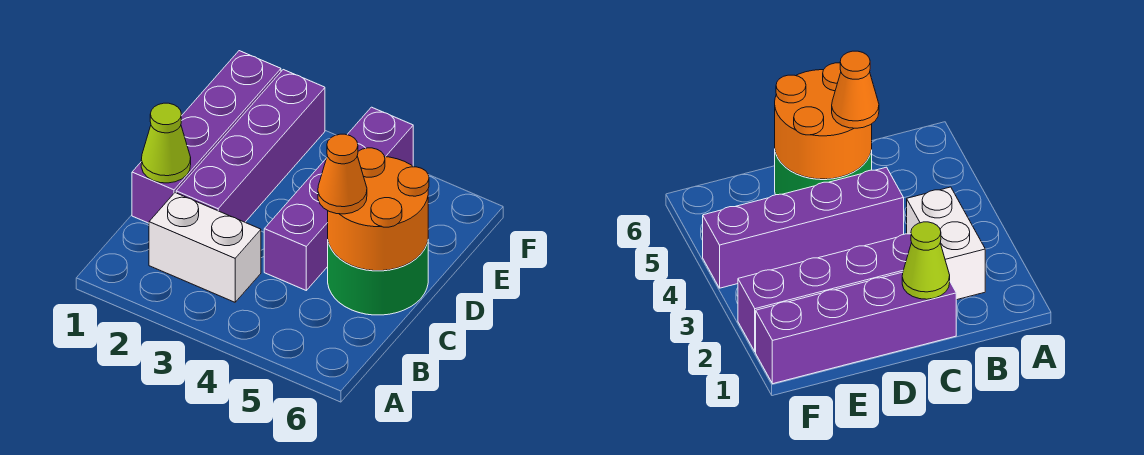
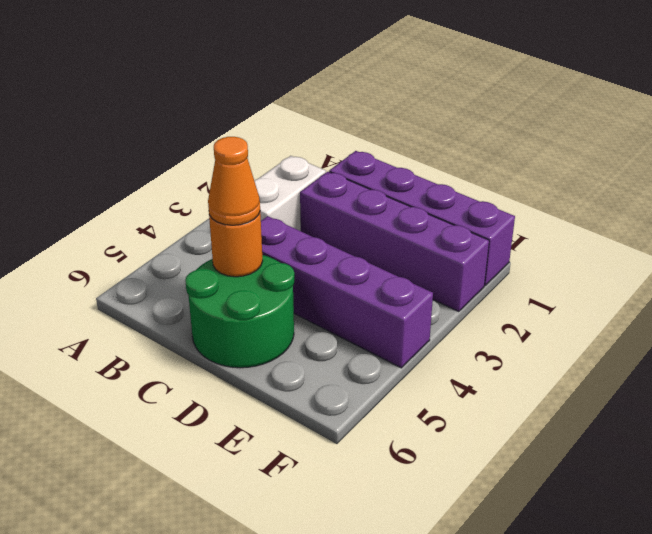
lime 1x1 cone [141,103,191,183] -> none
orange 2x2 round brick [328,148,429,271] -> orange 1x1 round brick [209,213,263,277]

